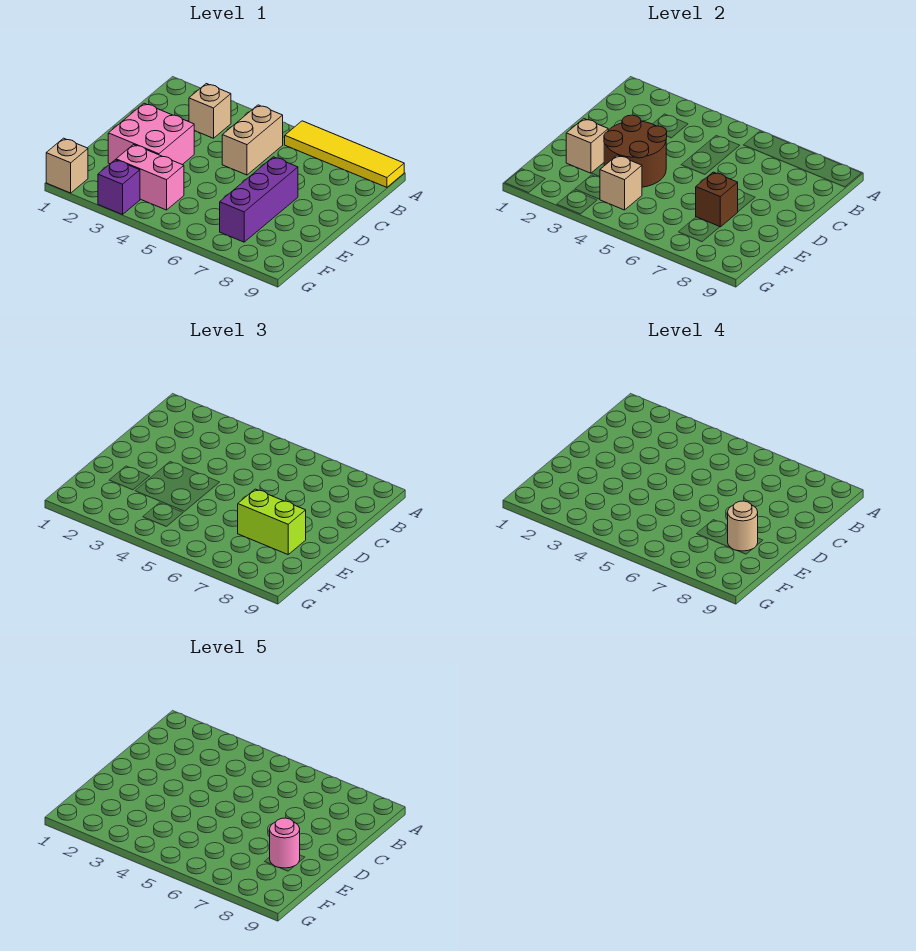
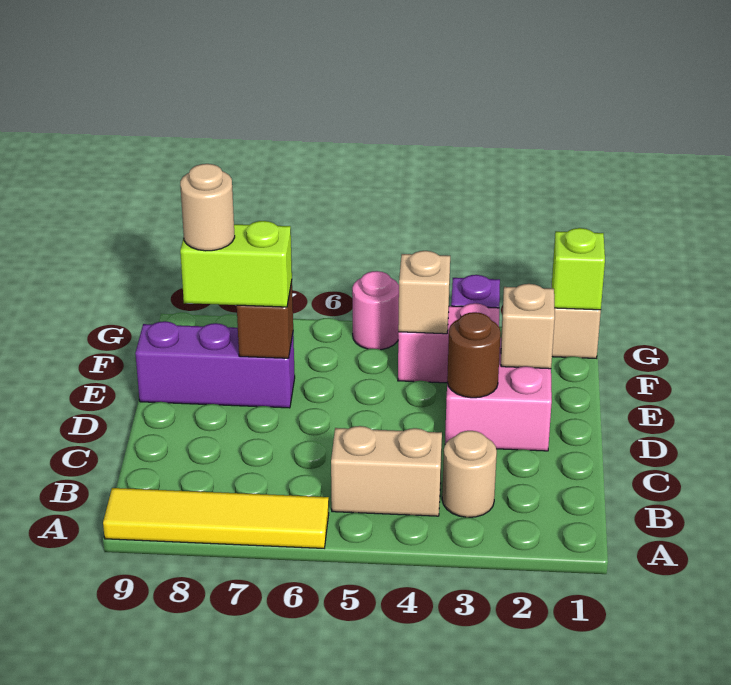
tan 1x1 brick [189,84,231,138] -> tan 1x1 round brick [442,431,497,517]
tan 1x2 brick [222,105,283,175] -> tan 1x2 brick turned to [331,426,442,516]
brown 2x2 round brick [604,115,667,187] -> brown 1x1 round brick [447,312,501,398]
purple 1x3 brick [220,157,298,242] -> purple 1x3 brick turned to [135,321,295,408]
pink 1x1 round brick [270,818,300,868] -> pink 1x1 round brick moved to [352,271,399,350]
none -> lime 1x1 brick [552,228,605,310]

